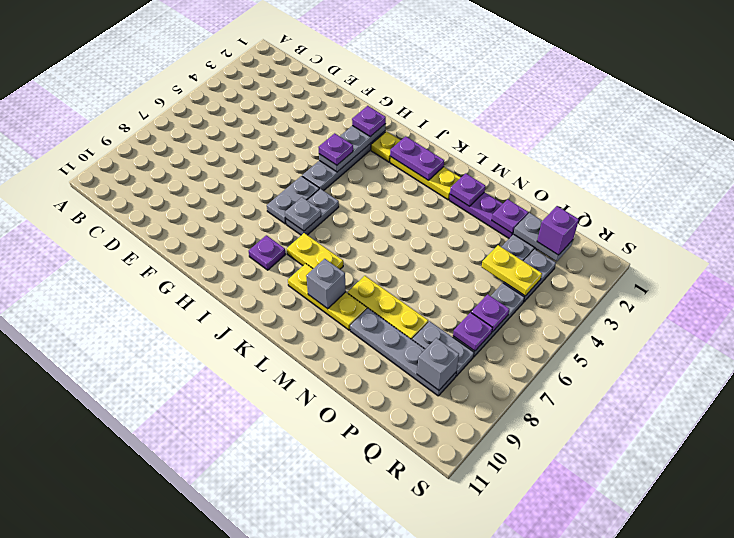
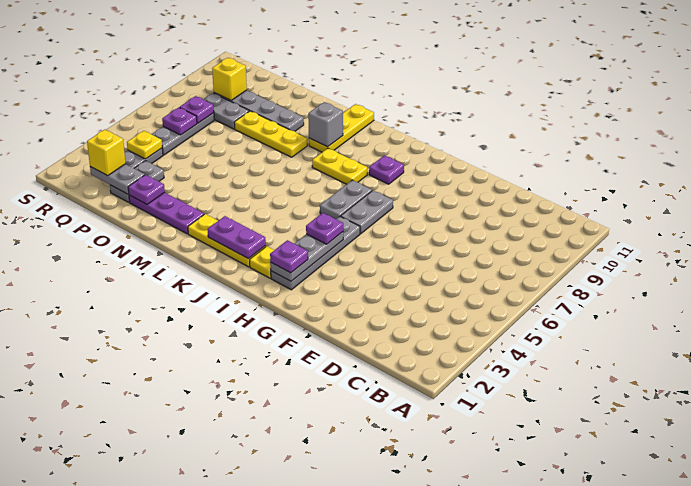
grey 1x1 plate [285,197,321,231] -> none
yellow 1x3 plate [288,264,367,330] -> yellow 1x3 plate turned to [309,104,374,152]
purple 1x1 plate [450,173,485,206] -> none
yellow 1x2 plate [482,245,542,296] -> yellow 1x1 plate [127,131,162,159]
purple 1x1 brick [537,206,579,255] -> yellow 1x1 brick [87,130,126,176]
grey 1x1 brick [417,338,459,390] -> yellow 1x1 brick [212,58,247,100]

